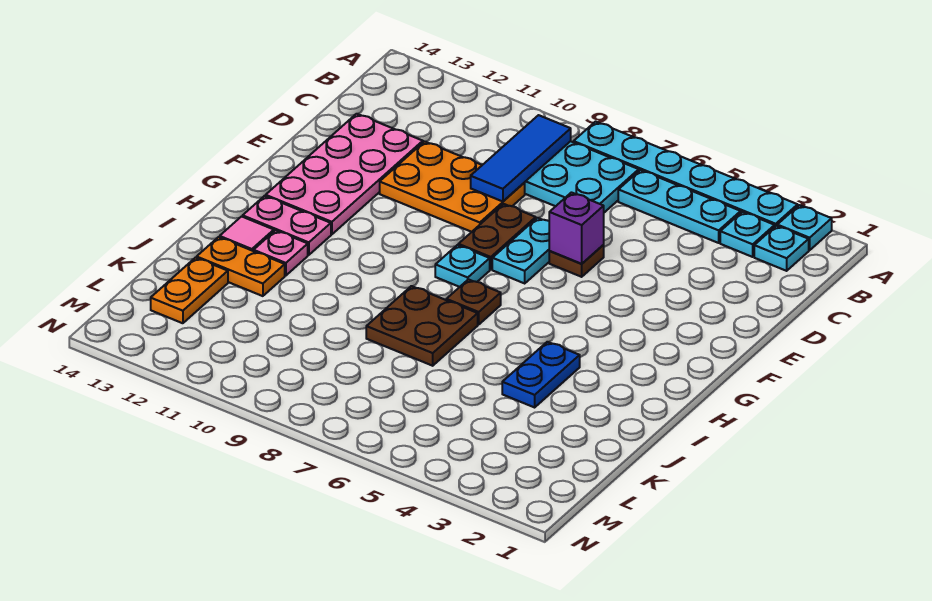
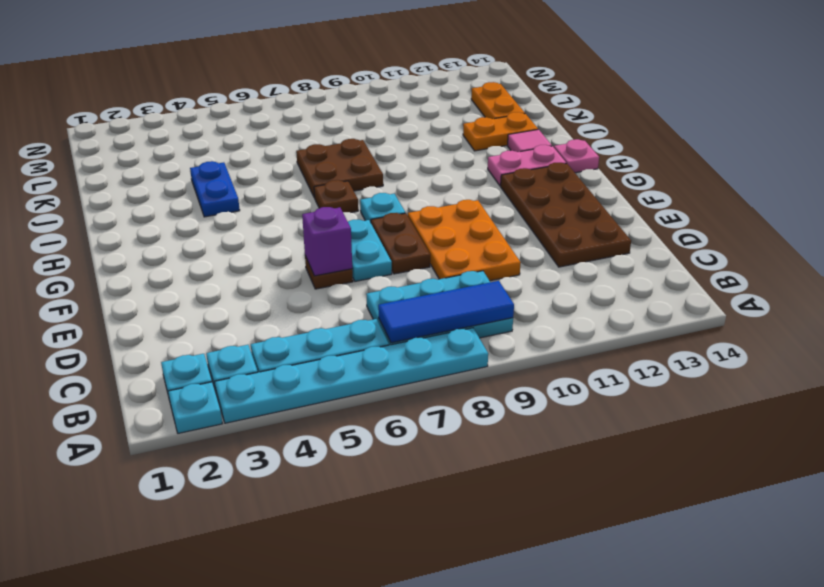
blue 1x3 tile [471,115,571,201] -> blue 1x3 tile turned to [378,281,514,343]
orange 2x3 plate [380,142,525,232] -> orange 2x3 plate turned to [408,200,521,281]
pink 2x4 plate [266,114,423,234] -> brown 2x4 plate [501,163,631,267]
pink 1x1 plate [254,230,308,276] -> pink 1x1 plate moved to [554,139,599,173]

